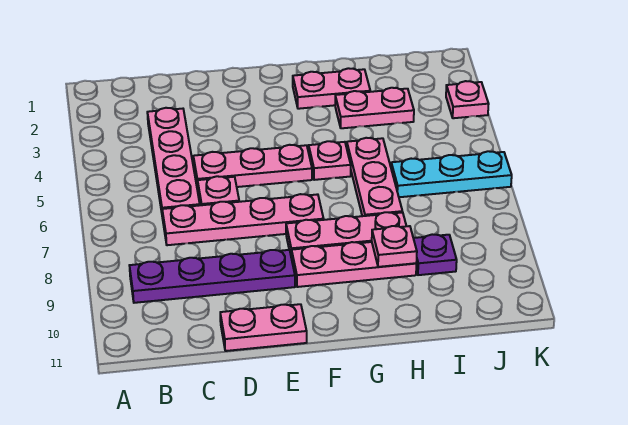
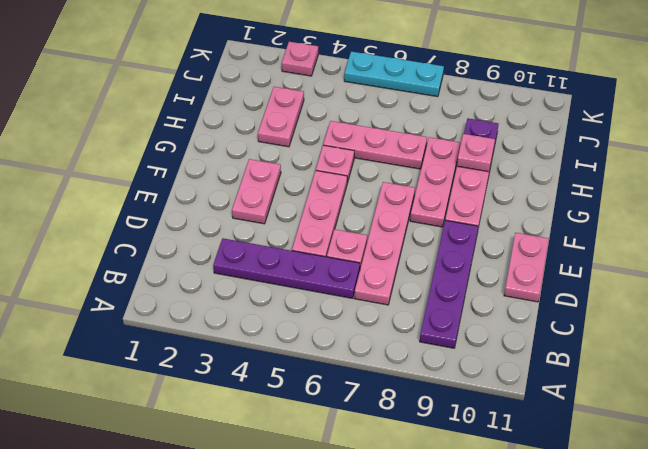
pink 1x4 plate [147,108,200,218] -> purple 1x4 plate [213,238,360,298]
pink 1x2 plate [293,68,370,109] -> pink 1x2 plate moved to [232,159,281,224]
cyan 1x3 plate [391,151,512,197] -> cyan 1x3 plate turned to [344,51,444,97]

